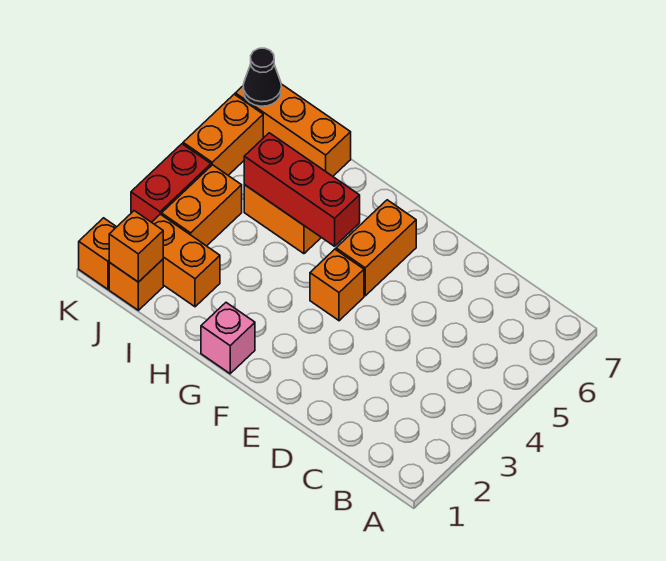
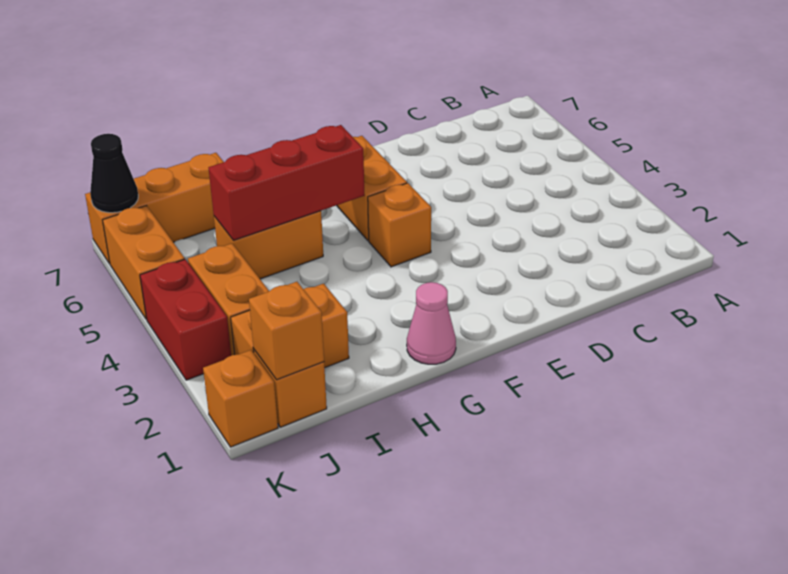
pink 1x1 brick [201,303,255,374] -> pink 1x1 cone [407,282,456,364]

